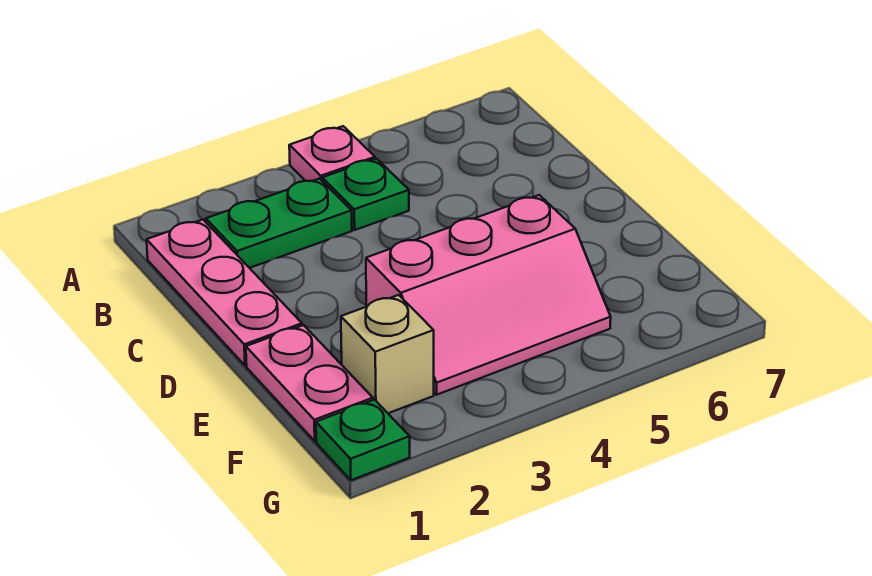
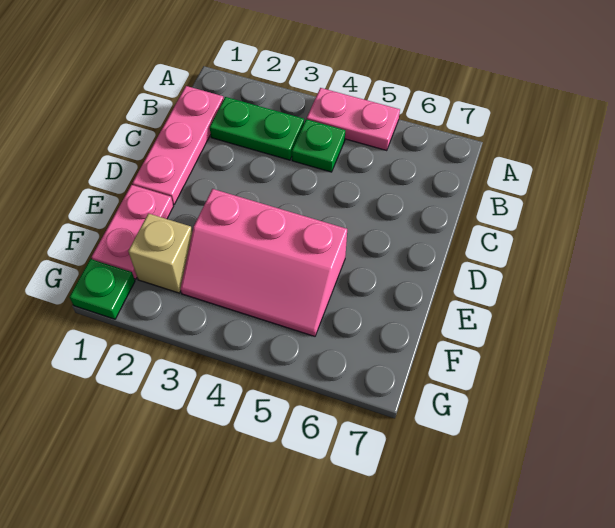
pink 1x1 plate [289,126,375,181] -> pink 1x2 plate [307,88,400,151]

